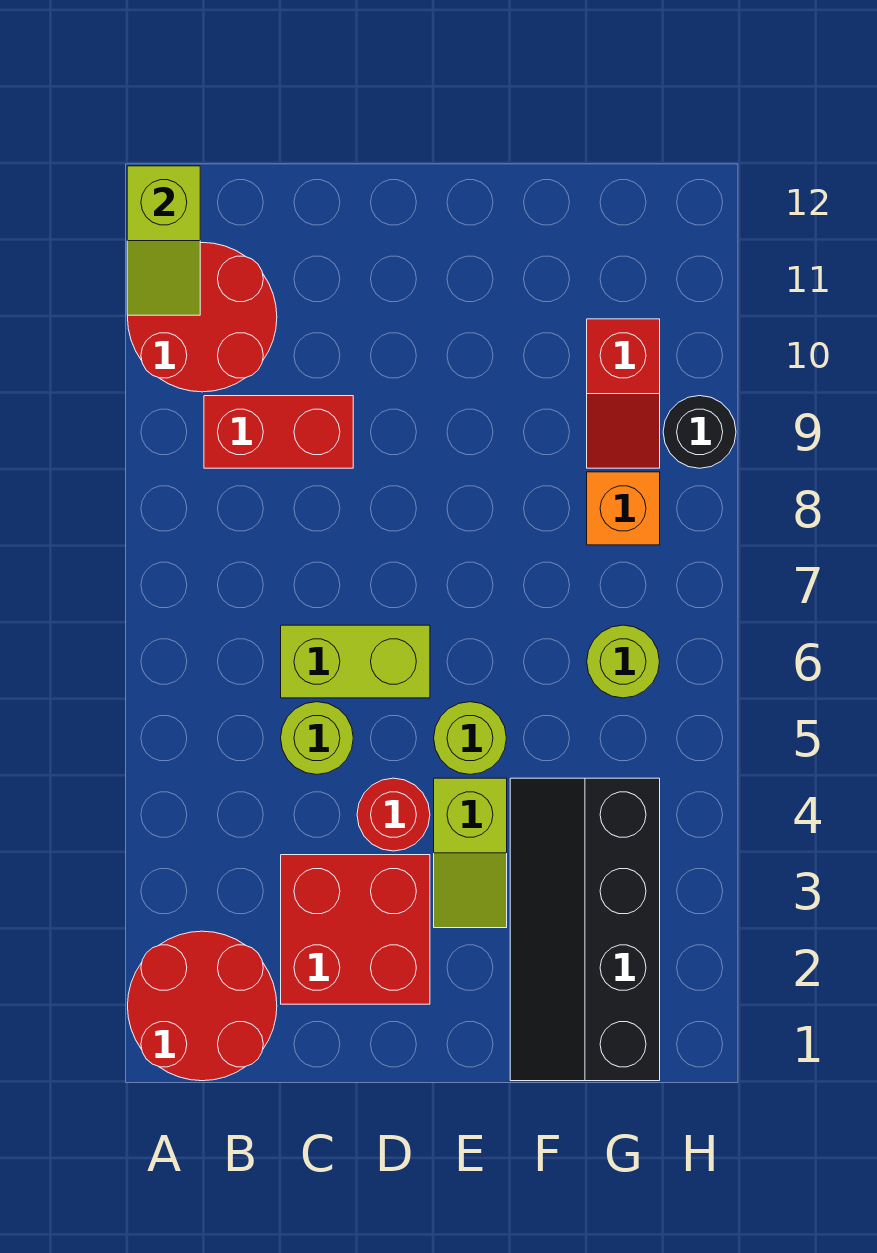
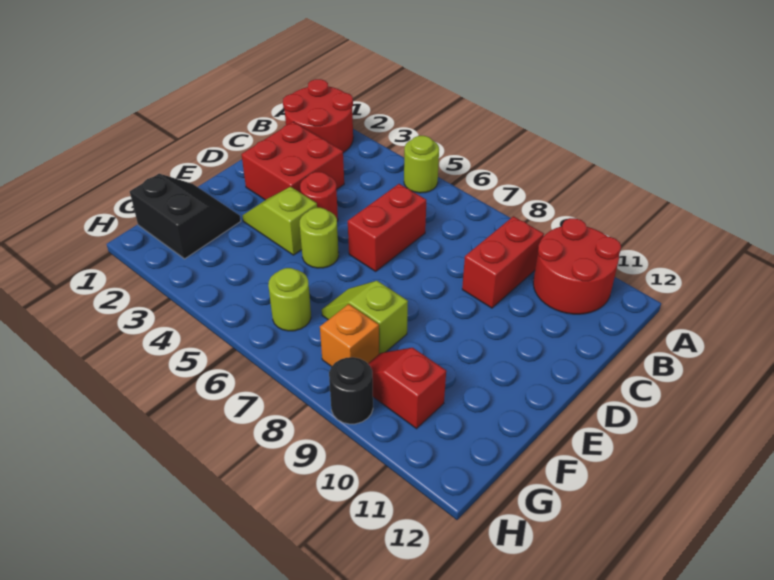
lime 1x2 slope [127,166,200,315] -> lime 1x2 slope moved to [322,281,408,354]
lime 1x1 round brick [281,702,353,774] -> lime 1x1 round brick moved to [404,136,439,193]
lime 1x2 brick [281,625,430,698] -> red 1x2 brick [348,184,426,271]
black 2x4 slope [510,778,660,1081] -> black 2x2 slope [130,174,241,259]

